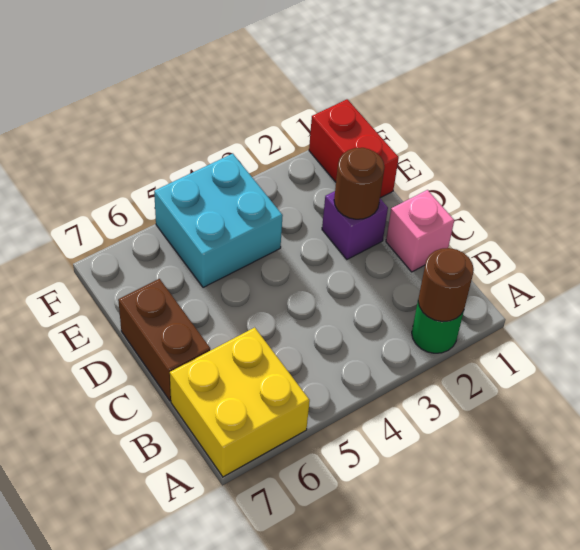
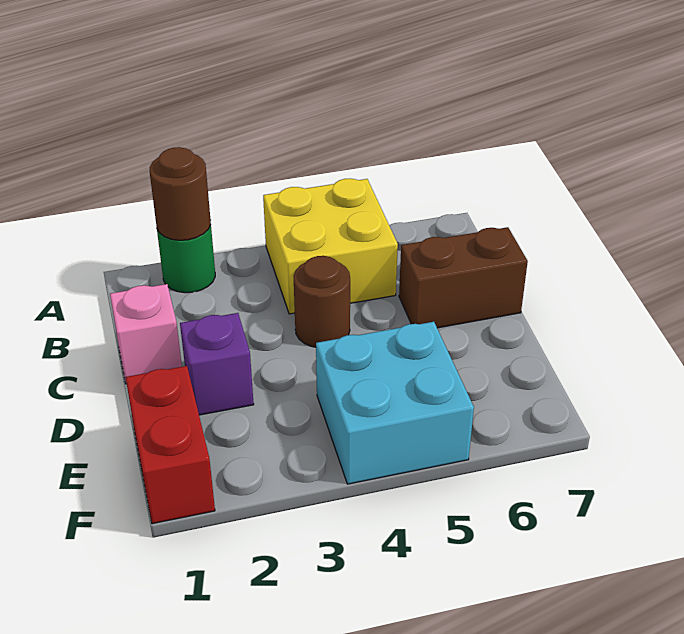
yellow 2x2 brick [170,327,310,477] -> yellow 2x2 brick moved to [263,179,398,314]
brown 1x2 brick [118,279,210,401] -> brown 1x2 brick turned to [399,227,528,328]
brown 1x1 round brick [334,148,384,219] -> brown 1x1 round brick moved to [294,256,350,347]

